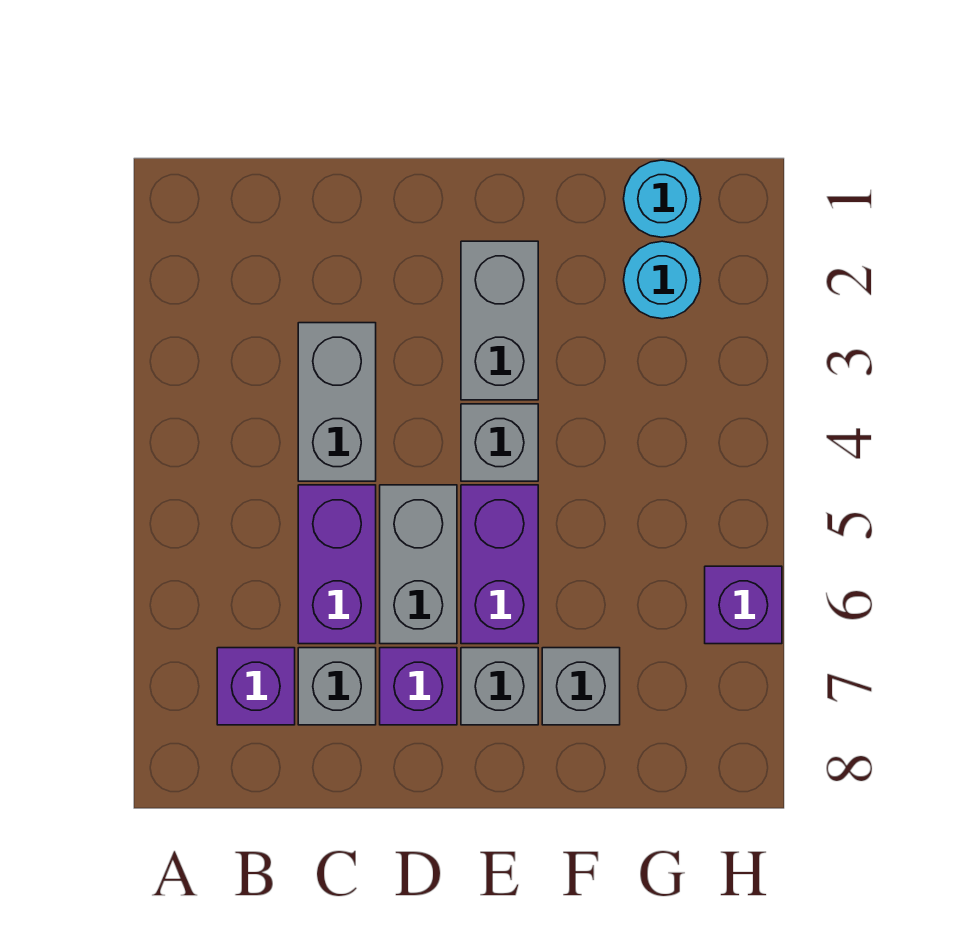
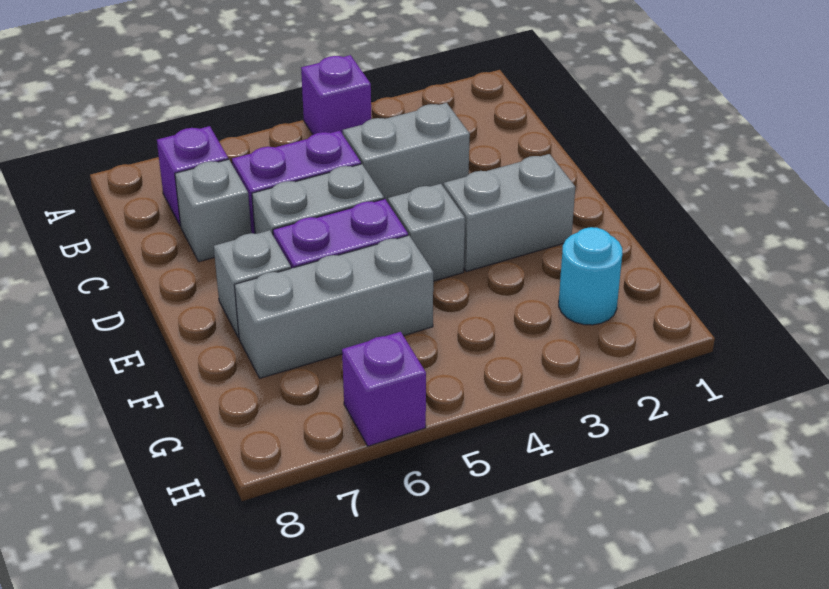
purple 1x1 brick [380,648,457,725] -> purple 1x1 brick moved to [301,55,371,135]
grey 1x1 brick [542,648,620,725] -> grey 1x3 brick [234,236,433,378]
cyan 1x1 round brick [624,160,701,237] -> none

